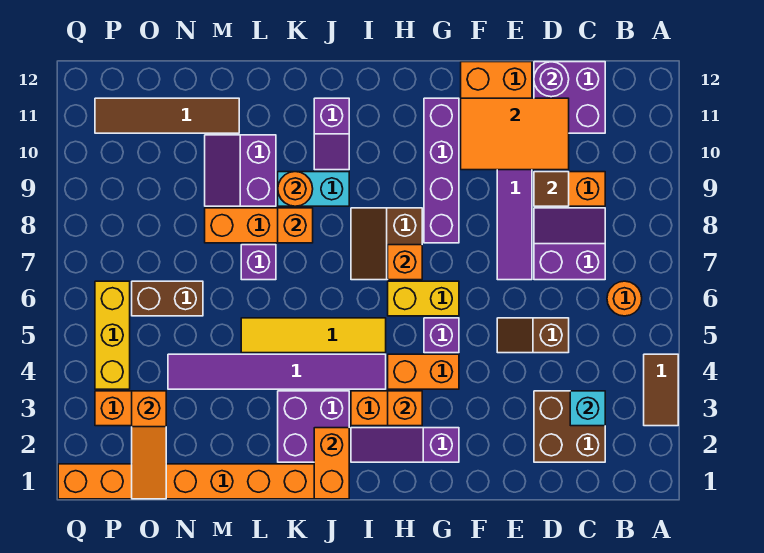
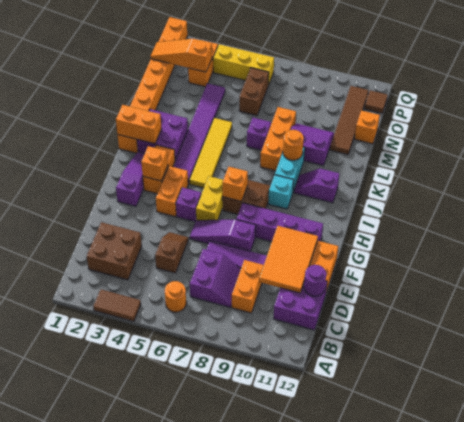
cyan 1x1 brick [570,391,605,426] -> cyan 1x1 brick moved to [268,175,294,209]
brown 1x1 tile [534,172,569,206] -> brown 1x1 tile moved to [364,90,388,113]
none -> purple 1x3 slope [190,220,256,251]
orange 1x1 brick [278,208,313,243] -> orange 1x1 brick moved to [355,110,380,144]

